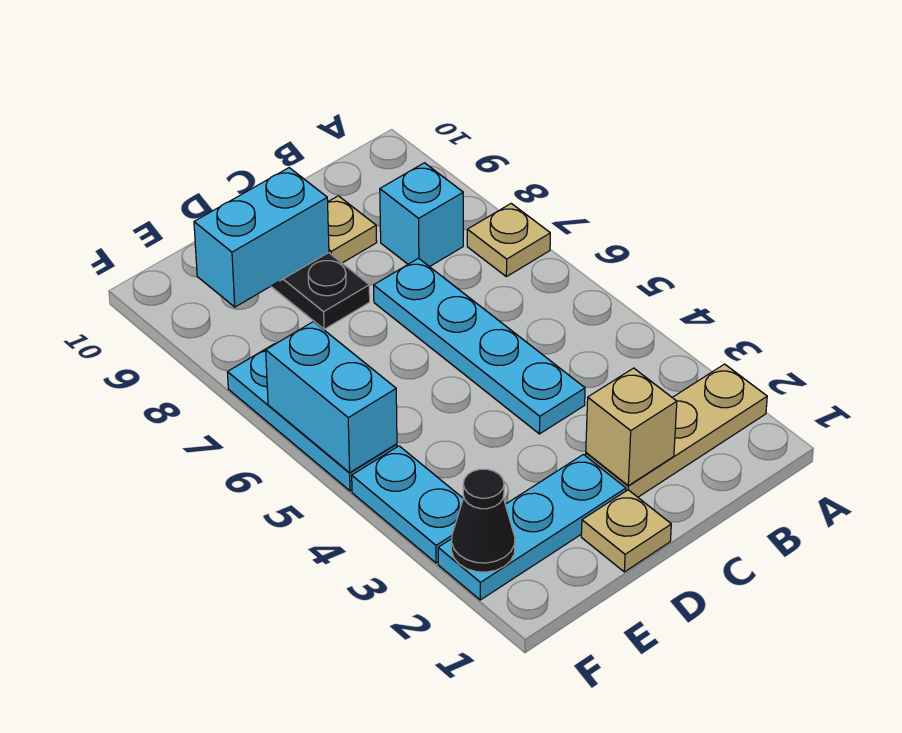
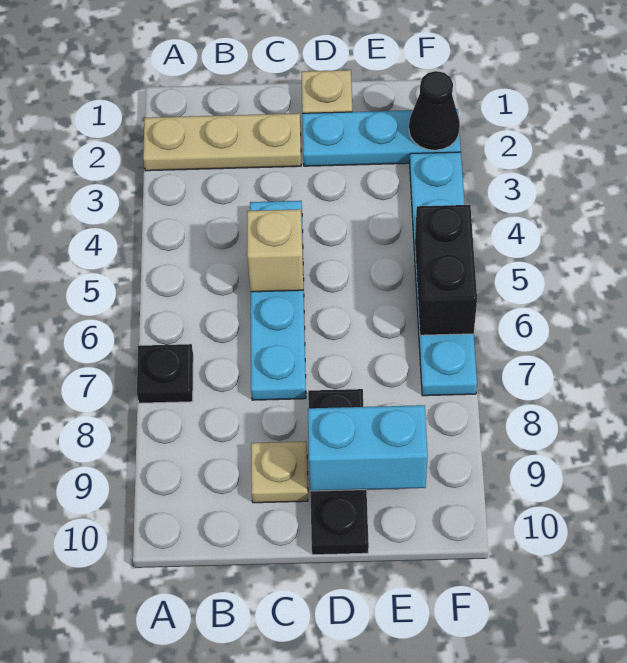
tan 1x1 plate [467,204,550,277] -> black 1x1 plate [137,344,193,403]
cyan 1x1 brick [380,163,463,267] -> none
tan 1x1 brick [586,368,677,486] -> tan 1x1 brick moved to [247,209,303,292]
cyan 1x2 brick [266,322,397,473] -> black 1x2 brick [415,205,477,335]

